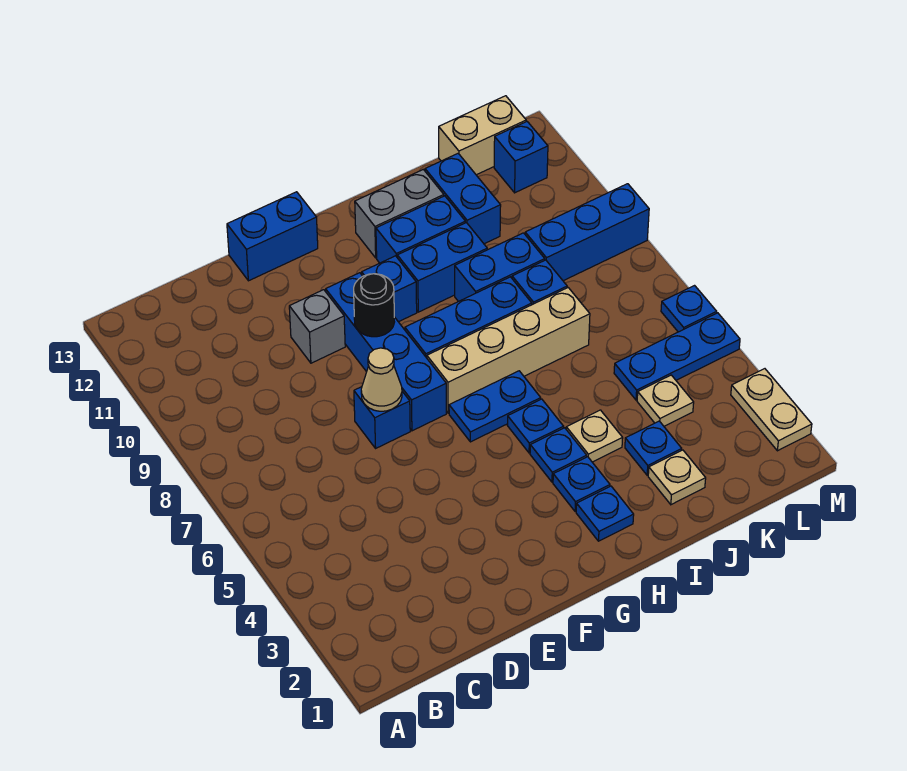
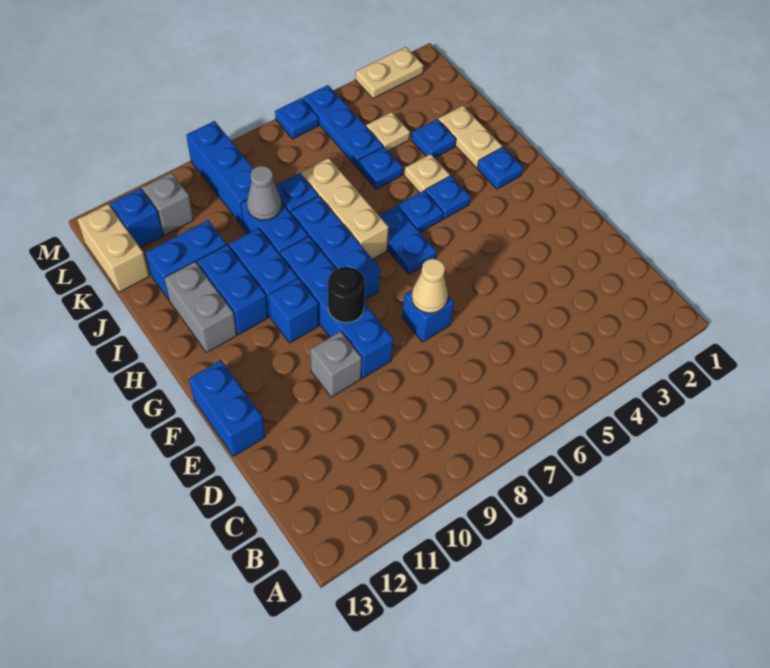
blue 1x4 brick [326,273,446,431] -> blue 1x4 brick turned to [280,236,393,378]
tan 1x4 brick [427,288,590,413] -> tan 1x3 brick [301,158,388,259]
blue 1x1 plate [553,457,610,512] -> blue 1x1 plate moved to [358,147,403,189]
tan 1x1 plate [648,450,706,505] -> tan 1x2 plate [438,106,502,167]
none -> grey 1x1 cone [247,166,282,220]
none -> grey 1x1 brick [142,173,193,235]

